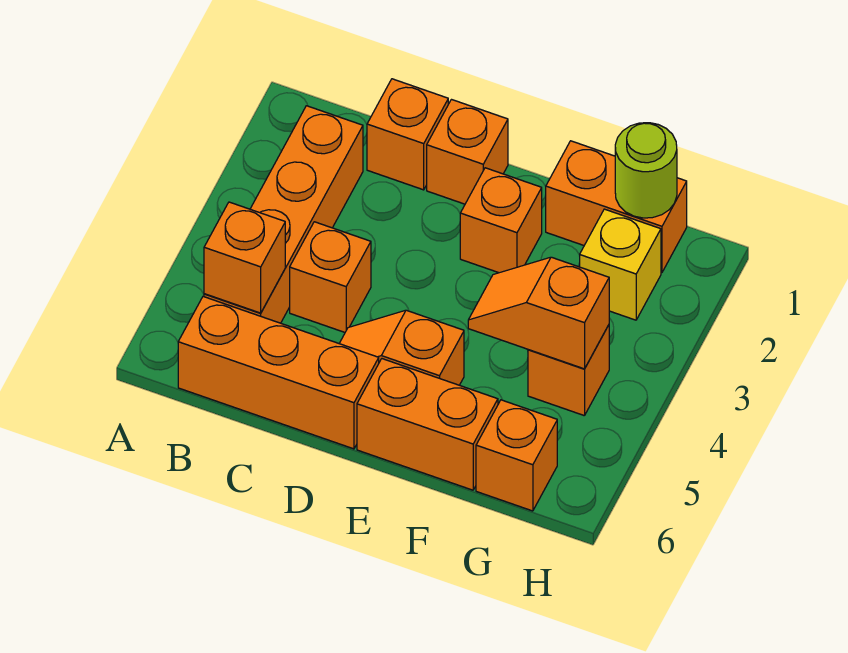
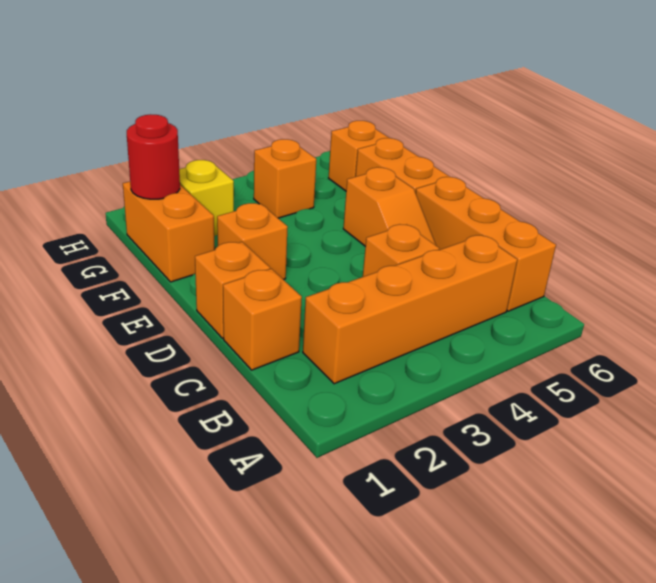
orange 1x1 brick [204,202,285,313] -> none
orange 1x2 slope [468,257,609,369] -> none
lime 1x1 round brick [615,123,677,218] -> red 1x1 round brick [127,114,180,199]

